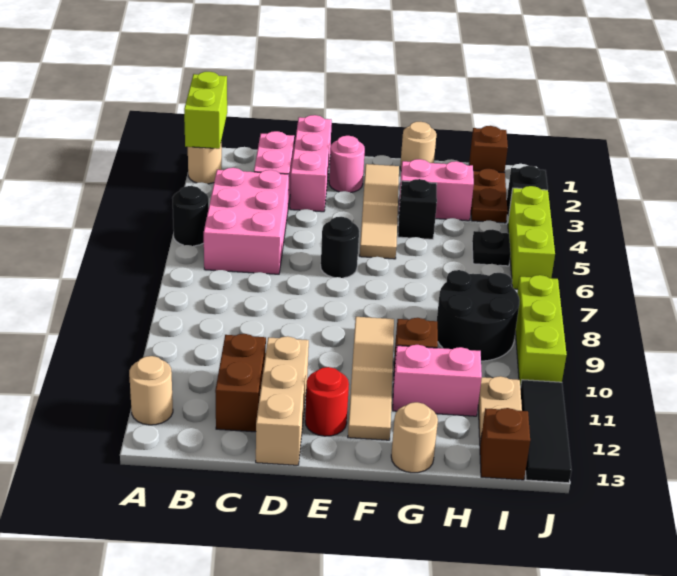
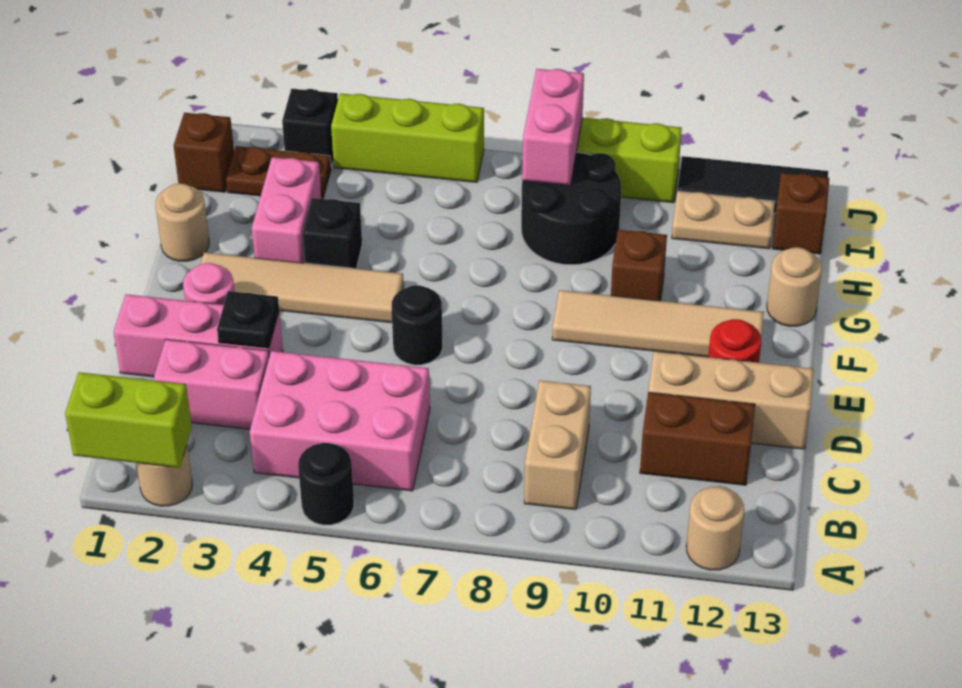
none -> tan 1x2 brick [524,380,591,510]
pink 1x2 brick [393,345,482,416] -> pink 1x2 brick moved to [522,69,584,185]
black 1x1 plate [472,229,511,266] -> black 1x1 plate moved to [217,291,279,348]

